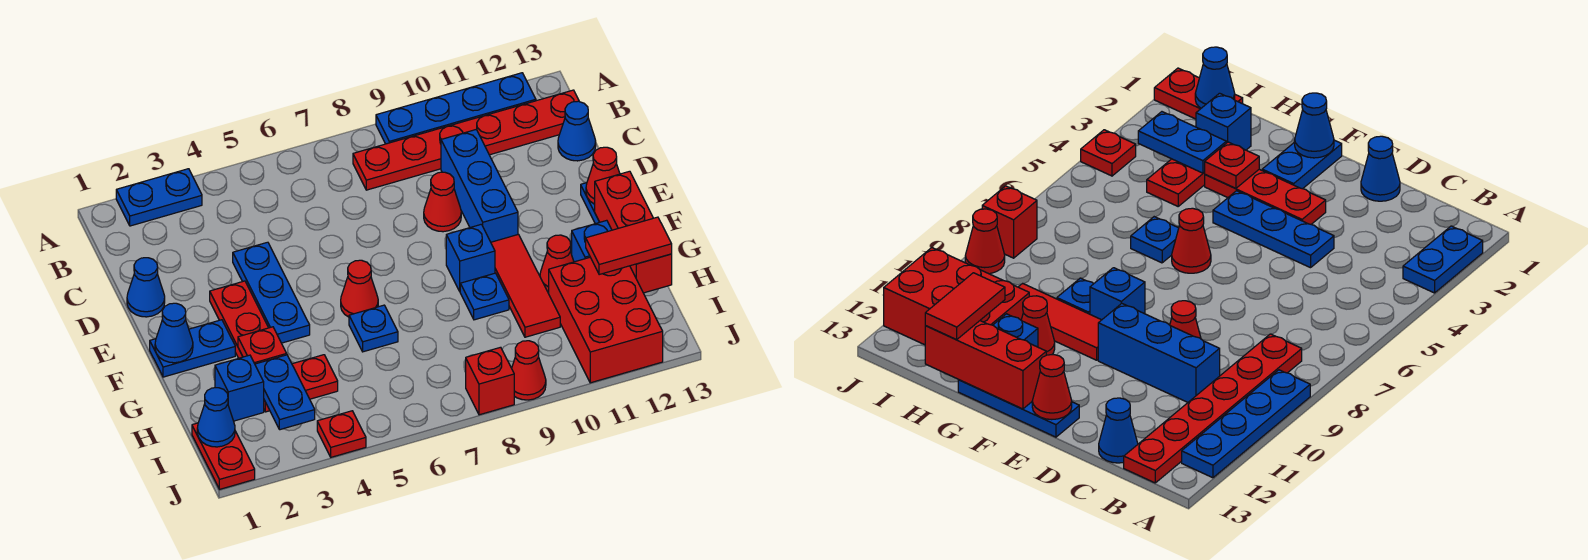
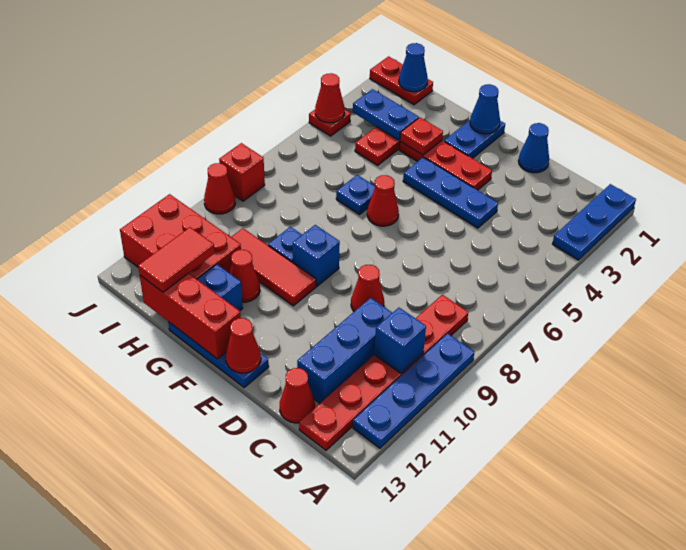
blue 1x2 plate [116,169,202,226] -> blue 1x3 plate [553,184,636,260]
blue 1x3 brick [441,130,518,242] -> blue 1x3 brick turned to [297,298,392,403]
blue 1x1 cone [558,101,596,161] -> red 1x1 cone [280,368,315,423]
blue 1x1 brick [215,355,264,421] -> blue 1x1 brick moved to [374,308,426,373]
none -> red 1x1 cone [315,73,345,123]

